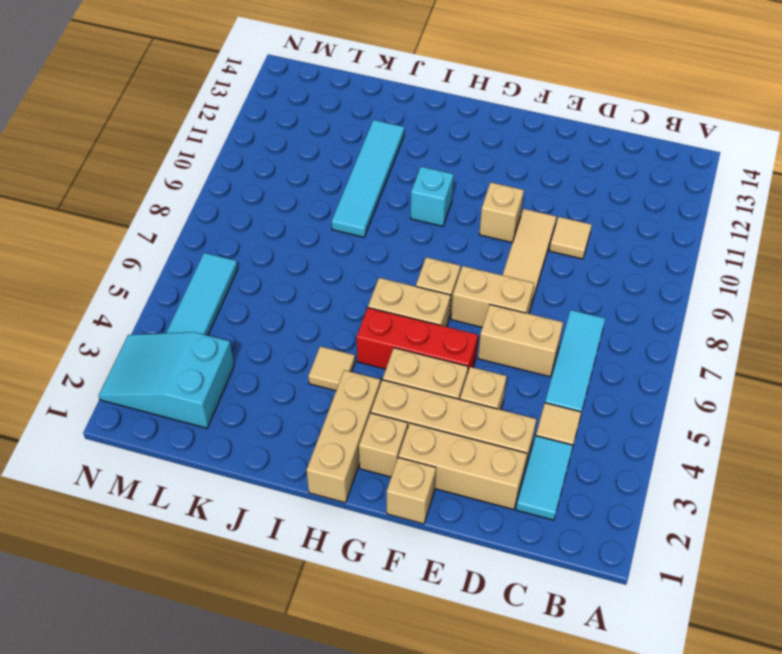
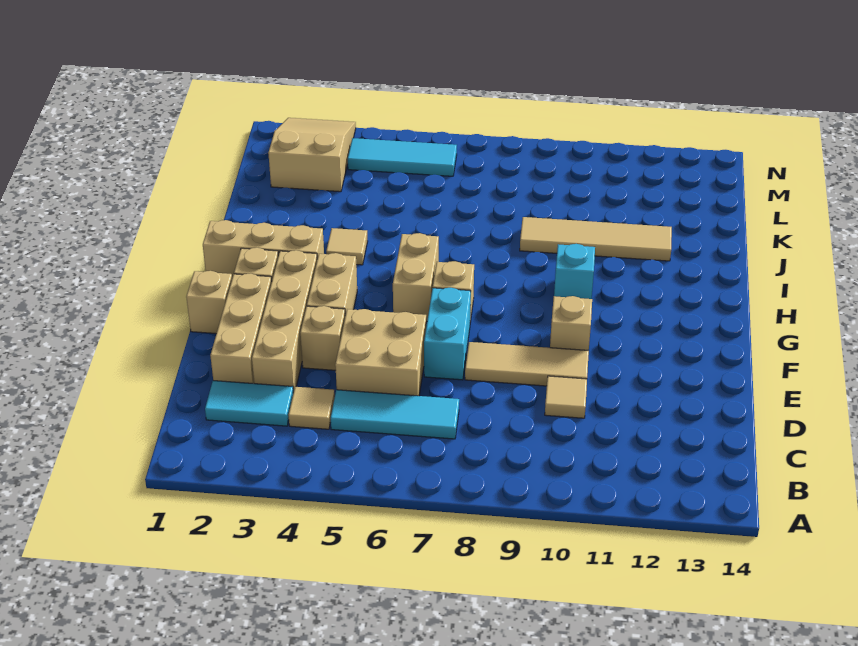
tan 1x2 brick [478,305,563,377] -> tan 2x2 brick [335,309,426,396]
tan 1x2 brick [451,266,534,327] -> cyan 1x2 brick [424,288,471,380]
red 1x3 brick [357,308,478,374] -> none
cyan 1x4 tile [332,120,404,237] -> tan 1x4 tile [520,217,672,261]
cyan 2x3 slope [99,332,234,428] -> tan 2x3 slope [268,118,356,192]

